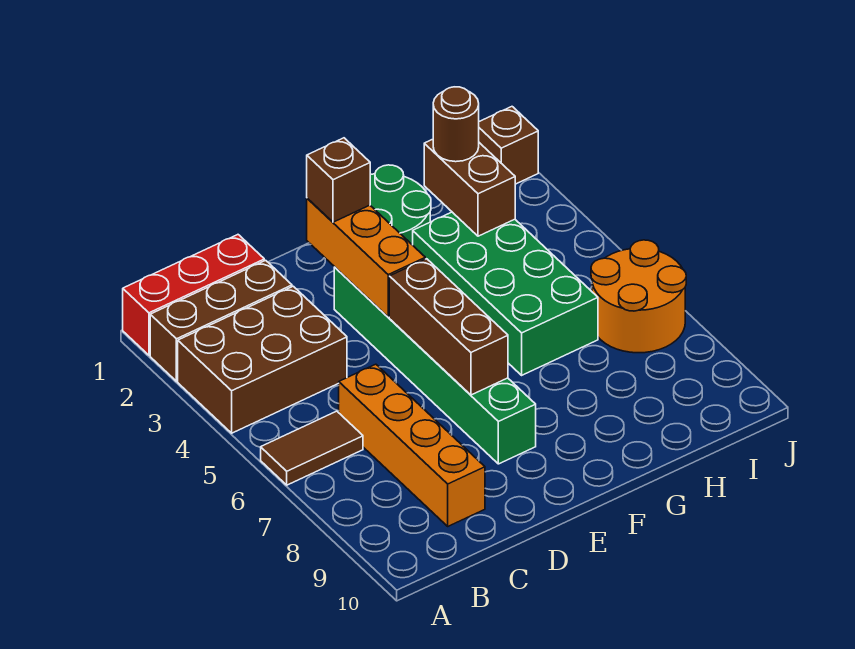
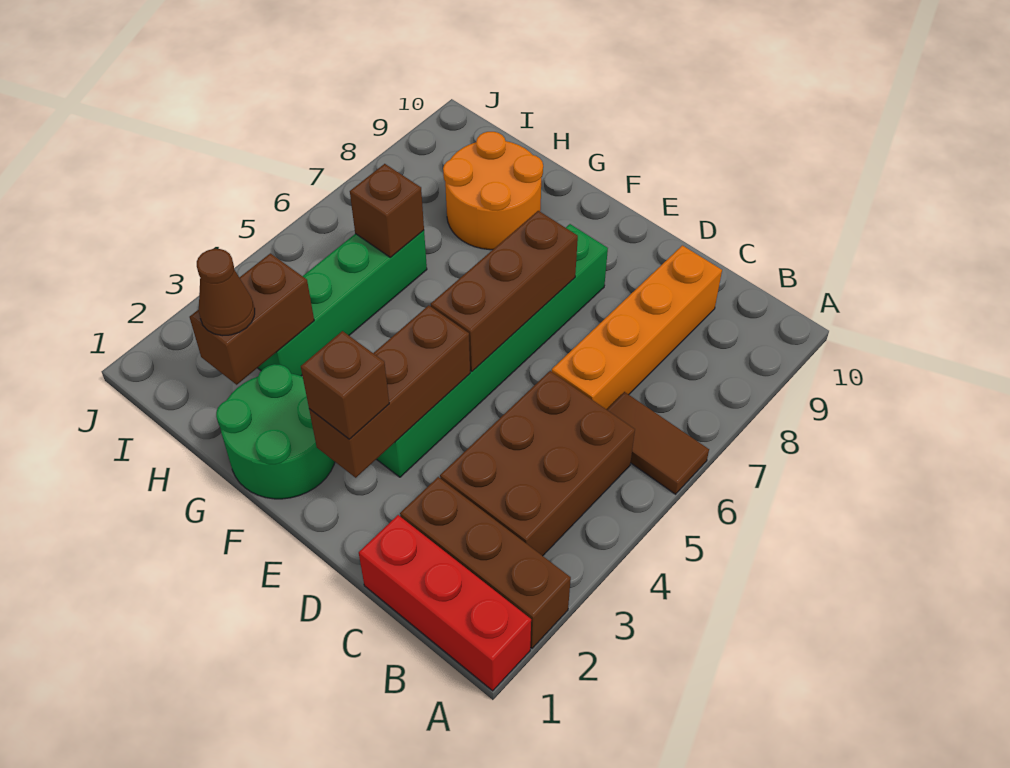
brown 2x3 brick [178,286,347,433] -> brown 2x3 brick turned to [440,371,635,556]
orange 1x3 brick [307,198,425,317] -> brown 1x3 brick [309,305,470,478]
green 2x4 brick [413,212,598,375] -> green 1x4 brick [258,230,427,376]
brown 1x1 round brick [433,87,479,162] -> brown 1x1 cone [197,249,255,336]
orange 2x2 round brick [591,240,686,353] -> orange 2x2 round brick moved to [443,132,543,250]
brown 1x1 brick [479,107,538,184] -> brown 1x1 brick moved to [350,164,424,257]

